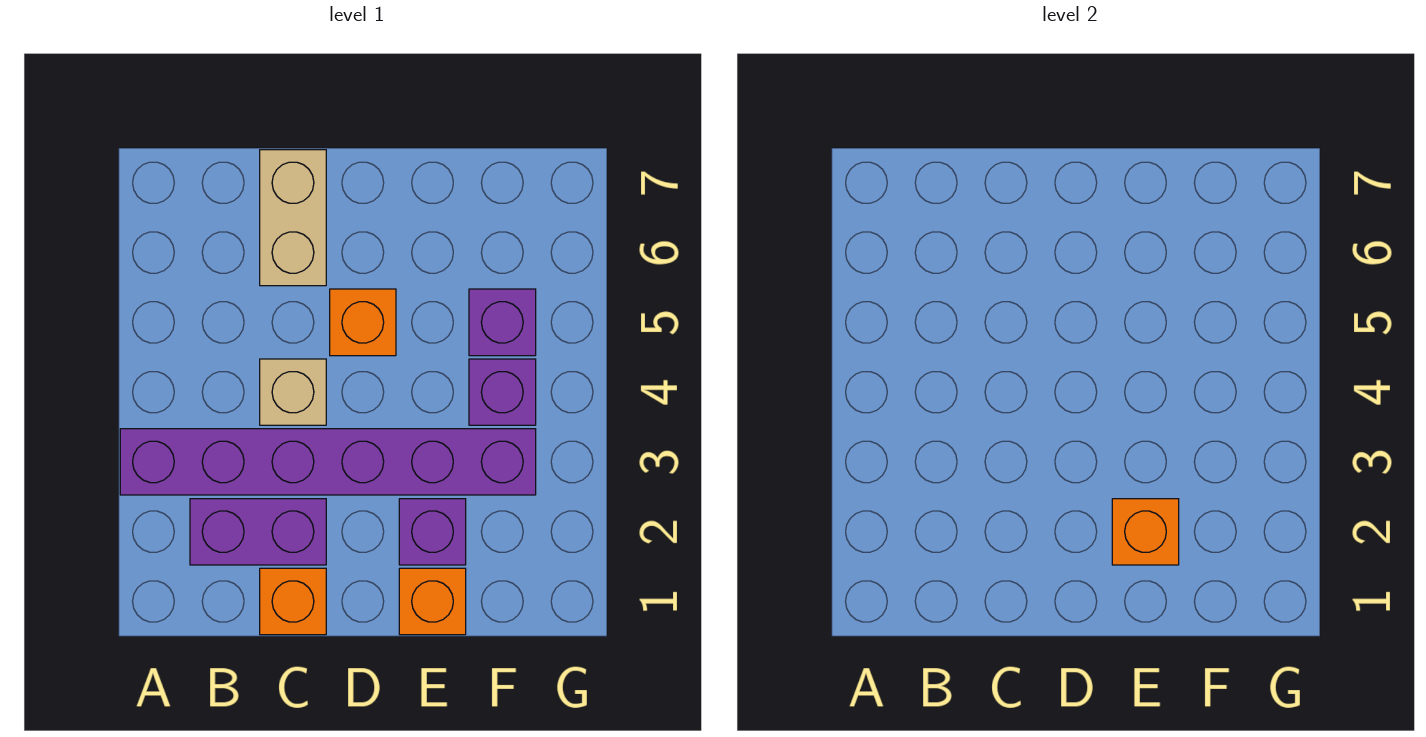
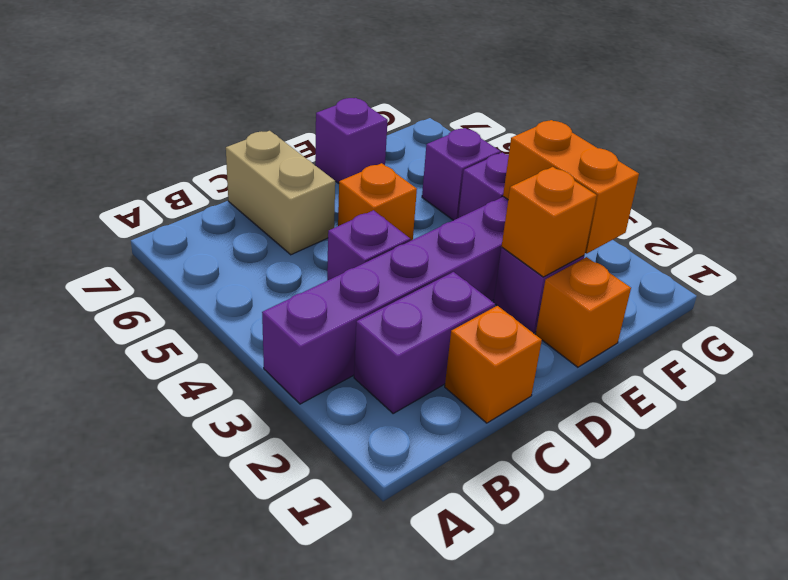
tan 1x1 brick [260,359,326,425] -> purple 1x1 brick [327,210,410,280]
none -> purple 1x1 brick [315,98,388,183]
none -> orange 1x2 brick [503,120,639,254]

